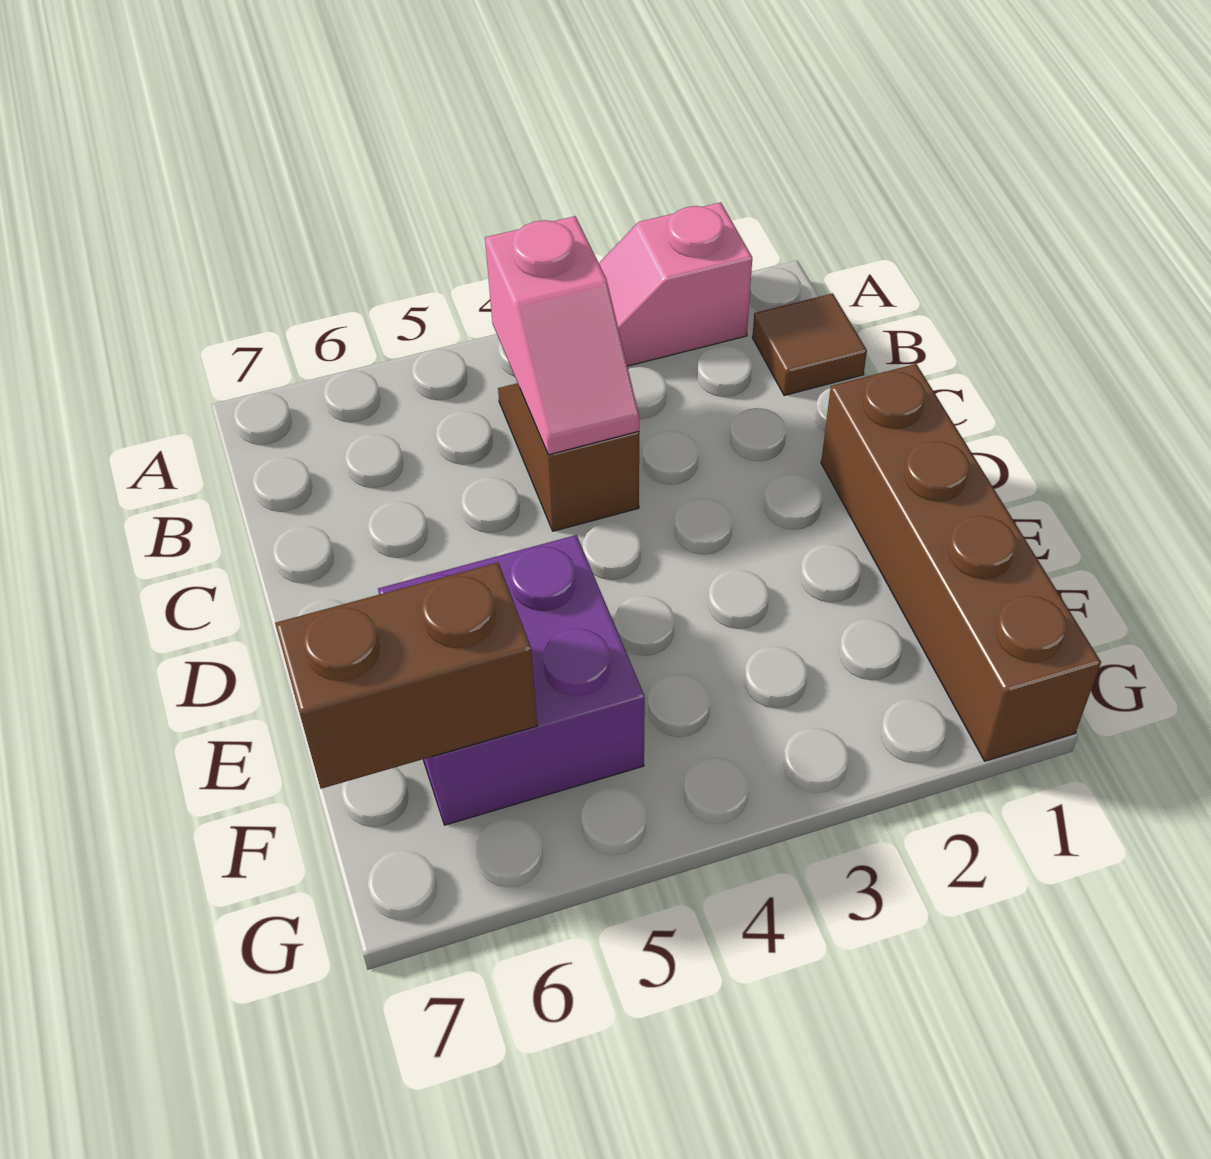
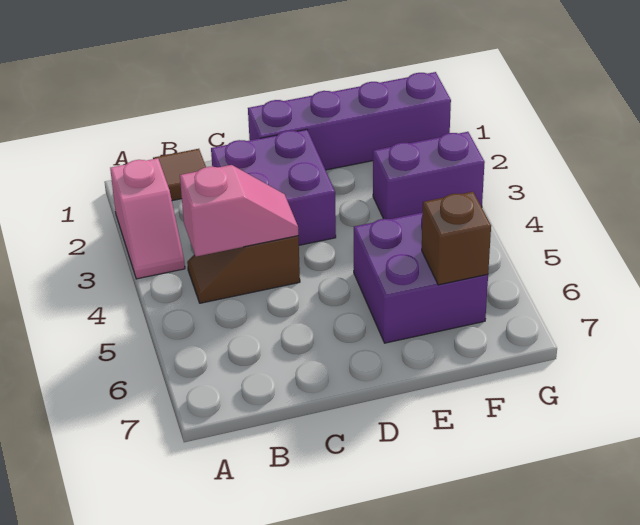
none -> purple 2x2 brick [211,129,336,245]
brown 1x4 brick [821,364,1101,761] -> purple 1x4 brick [248,72,451,170]
none -> purple 1x2 brick [373,132,485,219]
brown 1x2 brick [275,563,537,789] -> brown 1x1 brick [422,192,491,285]

